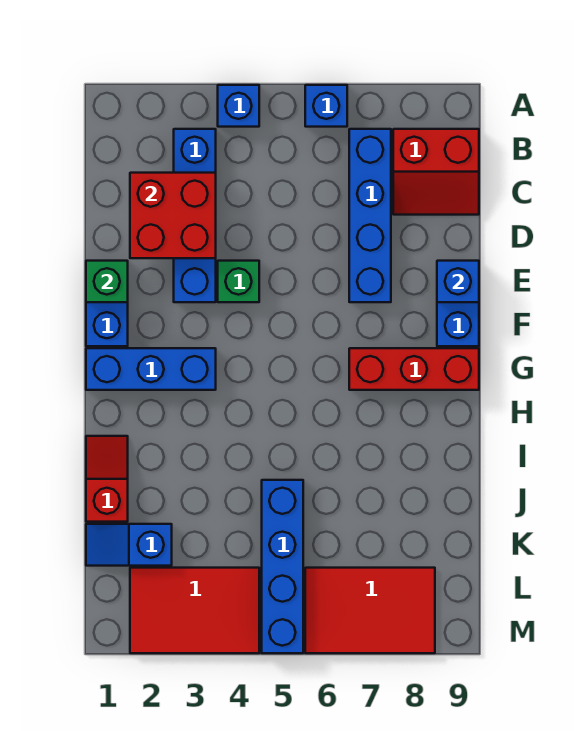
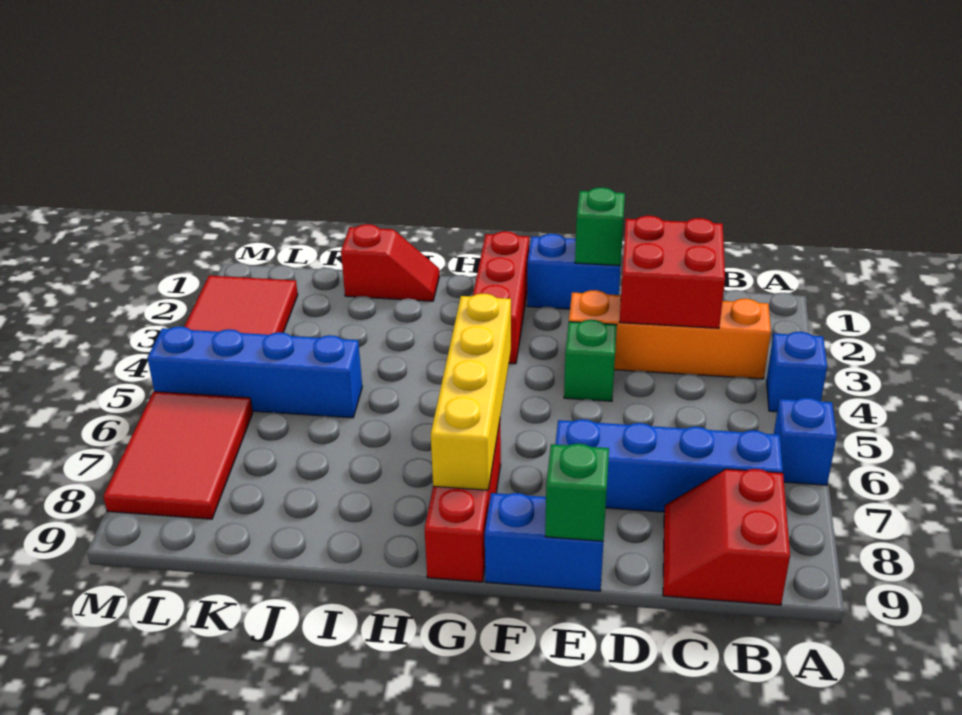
blue 1x4 brick [174,129,216,302] -> orange 1x4 brick [569,290,771,379]
blue 1x1 brick [437,261,479,302] -> green 1x1 brick [545,444,609,541]
blue 1x3 brick [86,348,216,390] -> red 1x3 brick [473,231,529,364]
none -> yellow 1x4 brick [431,294,511,490]
blue 1x2 slope [86,524,172,566] -> none

